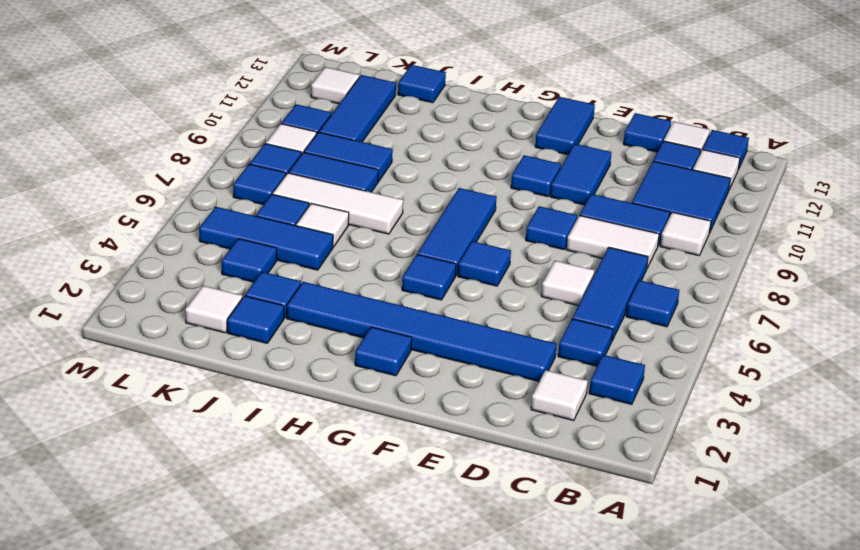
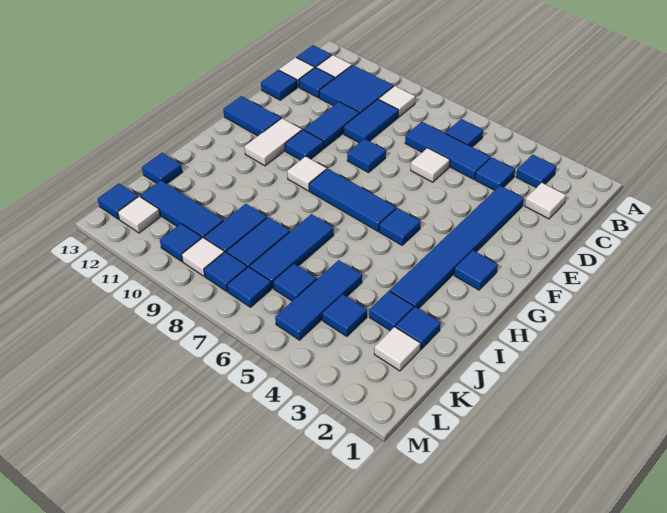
white 1x2 tile [566,215,659,268] -> white 1x2 tile moved to [244,118,302,166]
blue 1x2 tile [550,144,611,205] -> blue 1x2 tile turned to [304,102,359,148]
blue 1x1 tile [458,241,511,286] -> blue 1x1 tile moved to [98,183,138,219]
white 1x3 tile [272,173,403,234] -> blue 1x3 tile [249,214,334,288]
white 1x1 tile [296,203,349,247] -> white 1x1 tile moved to [287,156,327,191]

